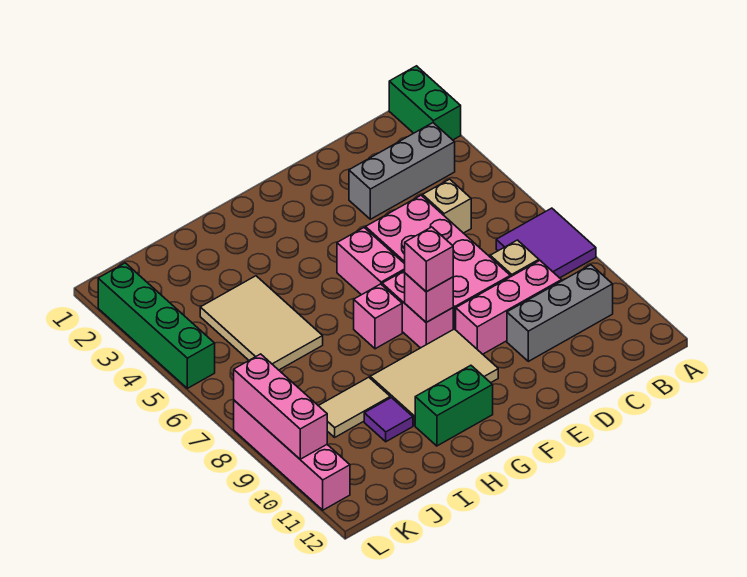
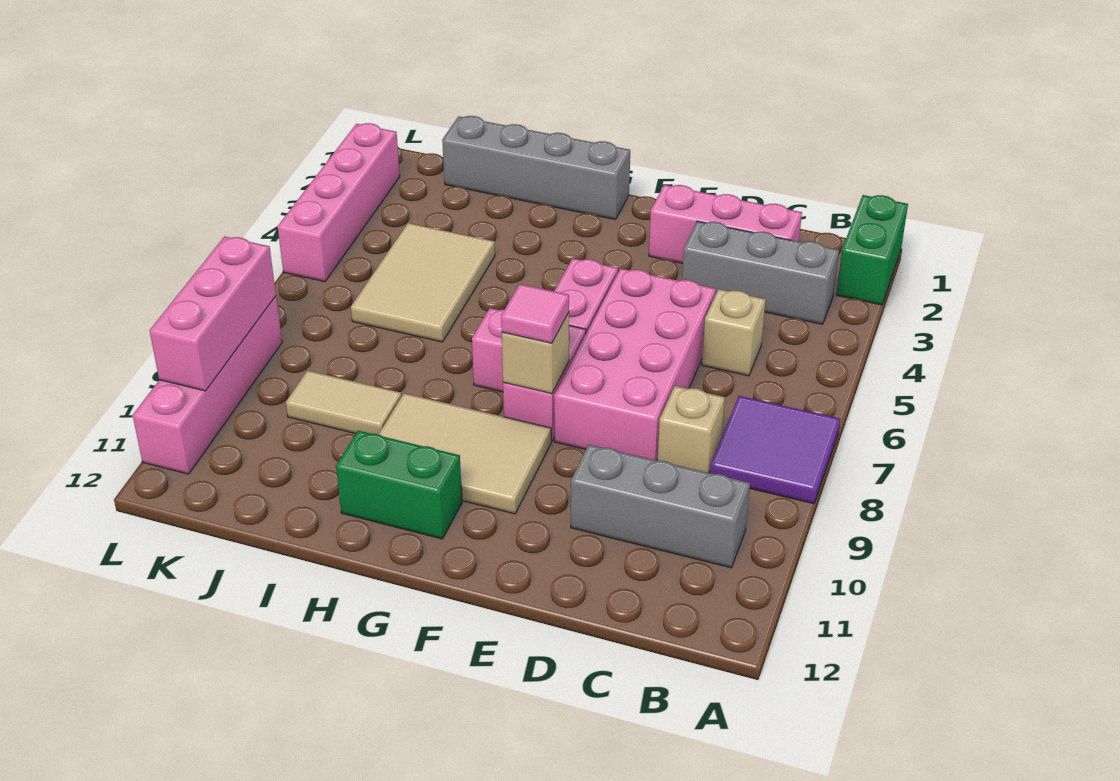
pink 1x3 brick [456,261,561,354] -> pink 1x3 brick moved to [649,185,802,263]
pink 1x1 brick [405,273,453,322] -> tan 1x1 brick [502,313,569,394]
pink 1x1 brick [405,227,453,292] -> pink 1x1 tile [501,284,569,343]
none -> grey 1x4 brick [442,116,630,220]
purple 1x1 tile [364,398,413,442] -> none
green 1x4 brick [98,263,215,388] -> pink 1x4 brick [278,123,400,282]

